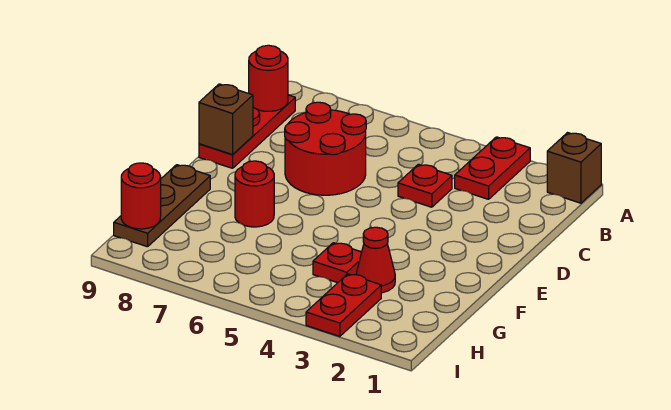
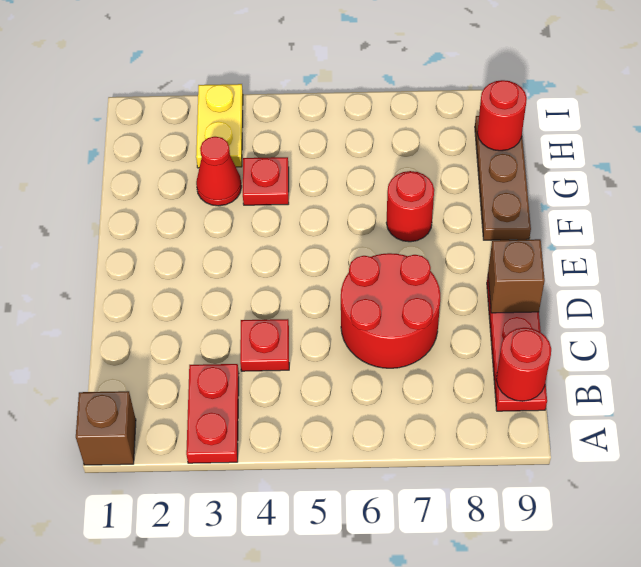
red 1x2 plate [306,274,381,336] -> yellow 1x2 plate [196,84,243,168]

